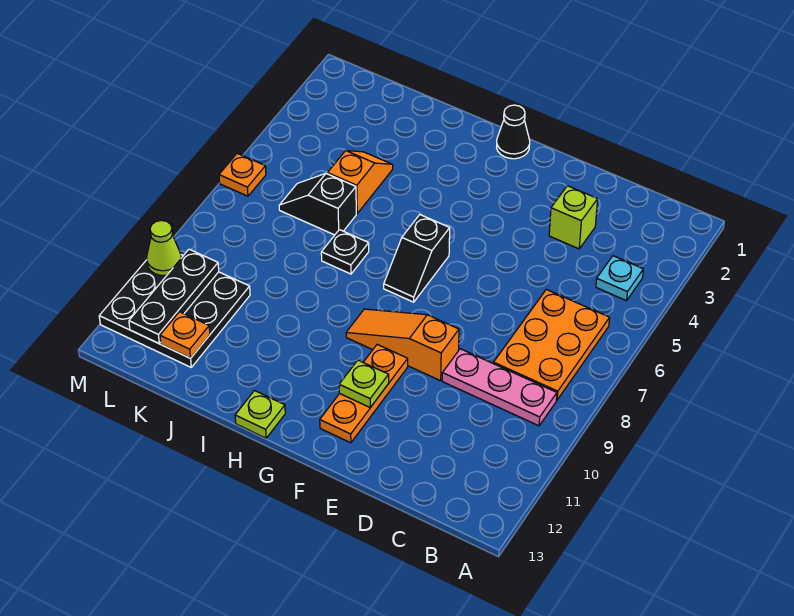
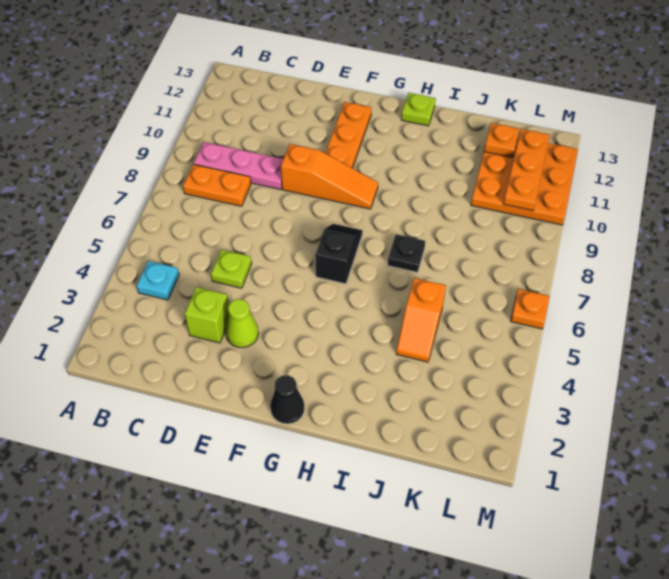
orange 2x3 plate [493,289,610,400] -> orange 1x2 plate [183,164,251,206]
lime 1x1 plate [339,360,389,407] -> lime 1x1 plate moved to [211,250,252,288]
black 1x2 slope [279,174,356,235] -> none
black 3x3 plate [99,255,250,367] -> orange 3x3 plate [471,137,578,225]
black 1x3 plate [129,249,219,343] -> orange 1x3 plate [503,129,550,211]
lime 1x1 cone [147,220,181,275] -> lime 1x1 cone moved to [226,299,259,348]

